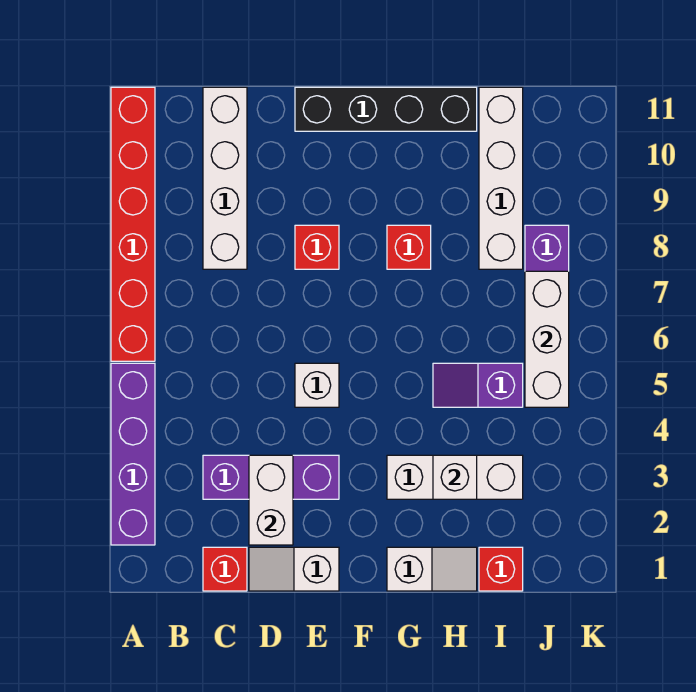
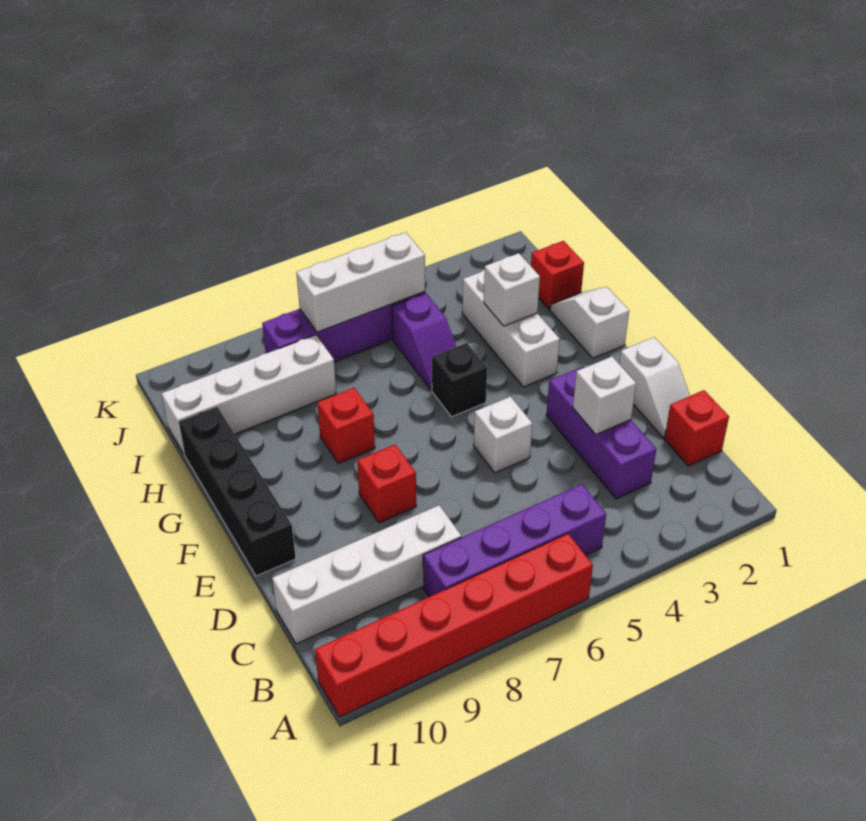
purple 1x4 brick [111,363,155,545] -> purple 1x4 brick moved to [423,484,606,597]
white 1x2 brick [249,455,293,545] -> white 1x1 brick [573,357,636,434]
none -> black 1x1 brick [432,343,487,417]

